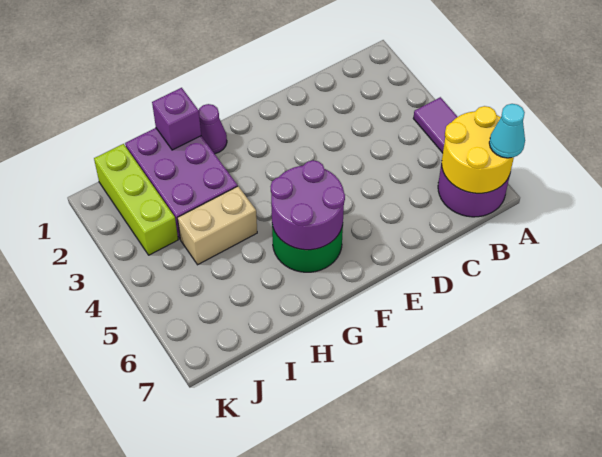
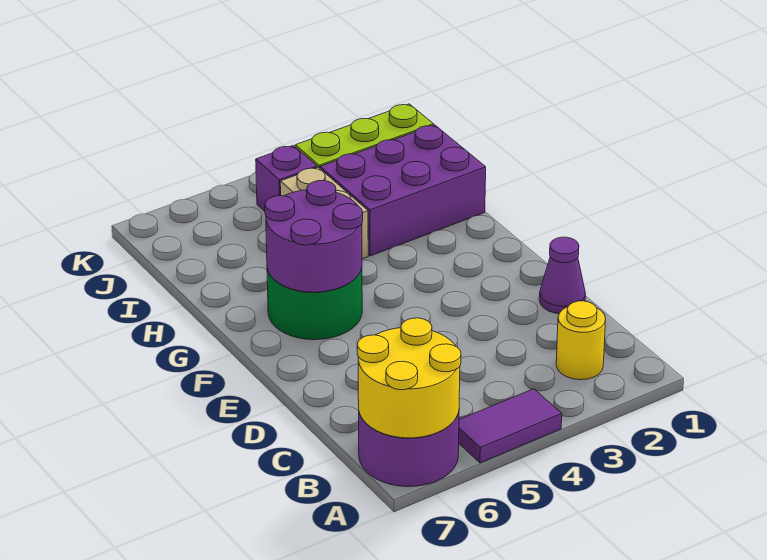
cyan 1x1 cone [489,104,525,158] -> none
none -> yellow 1x1 round brick [556,301,606,380]
purple 1x1 cone [199,104,227,154] -> purple 1x1 cone moved to [539,237,586,314]
purple 1x1 brick [152,88,201,150] -> purple 1x1 brick moved to [256,146,317,211]

